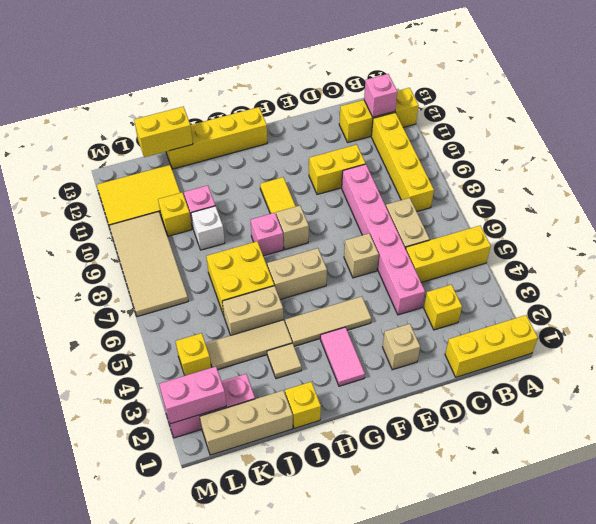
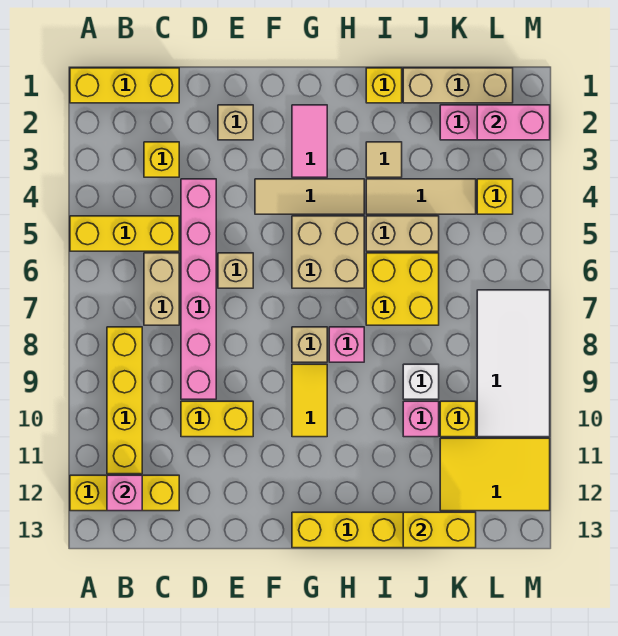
tan 1x2 brick [267,248,327,299] -> tan 2x2 brick [292,216,364,288]
tan 2x4 tile [109,212,188,317] -> white 2x4 tile [477,290,550,437]

